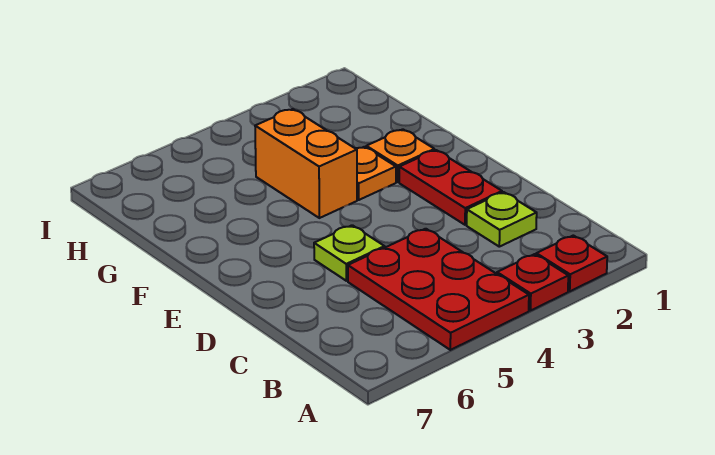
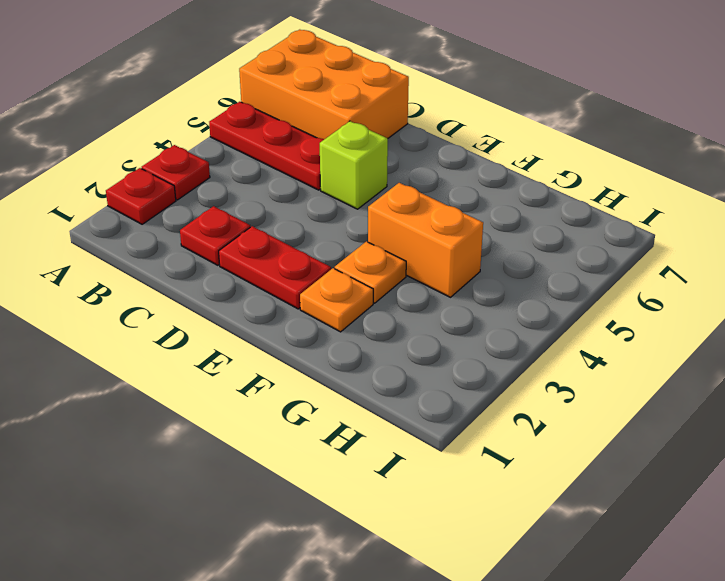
red 2x3 plate [348,229,529,350] -> red 1x3 plate [209,102,324,190]
none -> orange 2x3 brick [239,30,409,139]
lime 1x1 plate [467,192,537,247] -> red 1x1 plate [180,206,250,265]
lime 1x1 plate [314,225,385,281] -> lime 1x1 brick [320,121,388,209]

